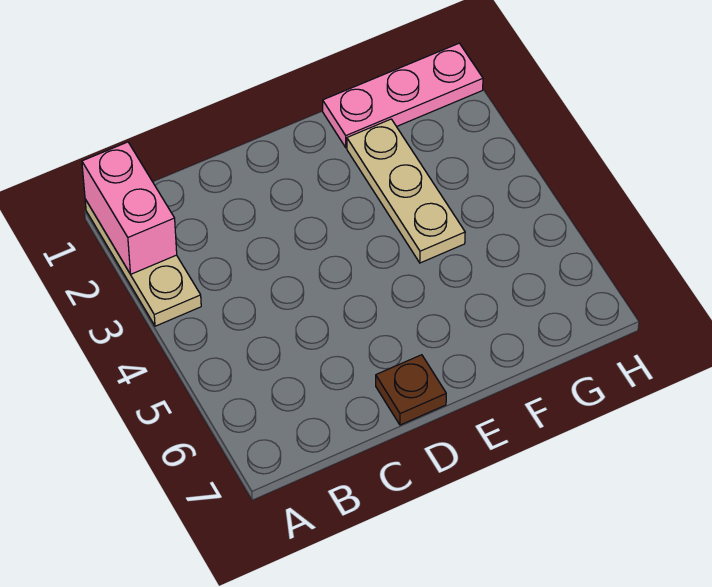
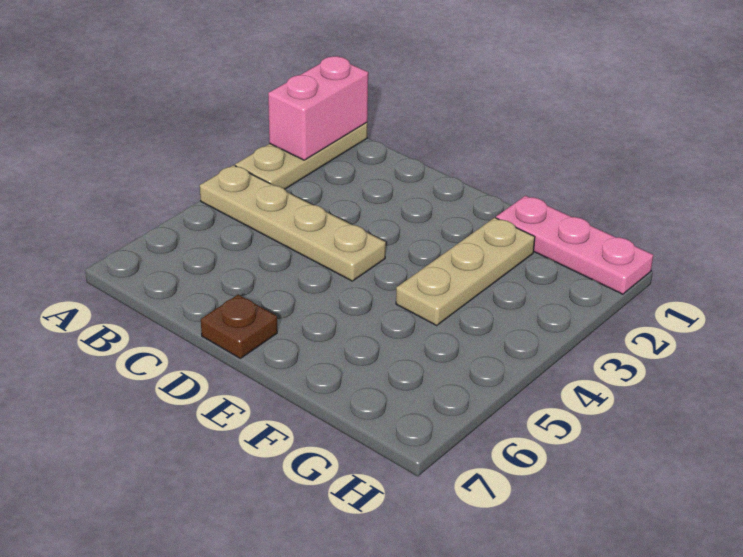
none -> tan 1x4 plate [200,165,386,281]

